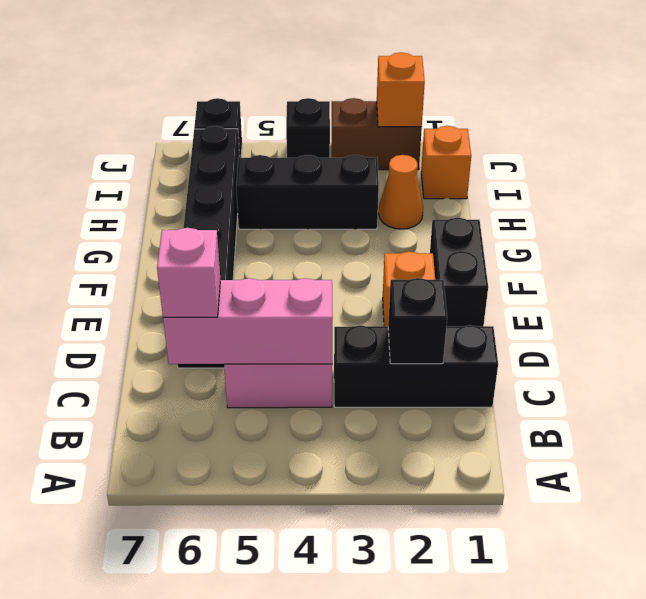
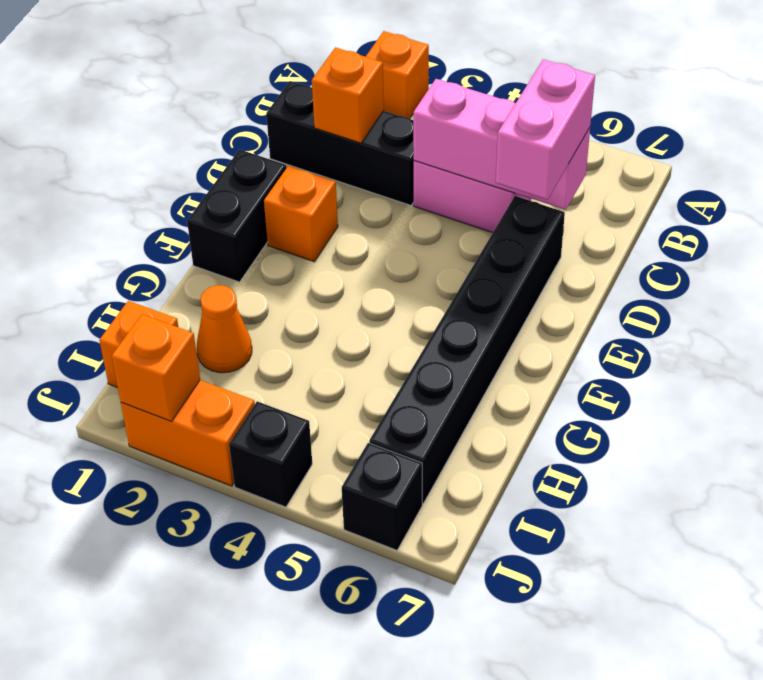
none -> orange 1x1 brick [366,31,429,119]
black 1x1 brick [388,278,447,364] -> orange 1x1 brick [312,48,384,143]
pink 1x1 brick [157,228,220,318] -> pink 1x2 brick [496,59,595,200]
black 1x3 brick [236,155,379,229] -> none
brown 1x2 brick [332,98,422,170] -> orange 1x2 brick [121,380,255,486]

